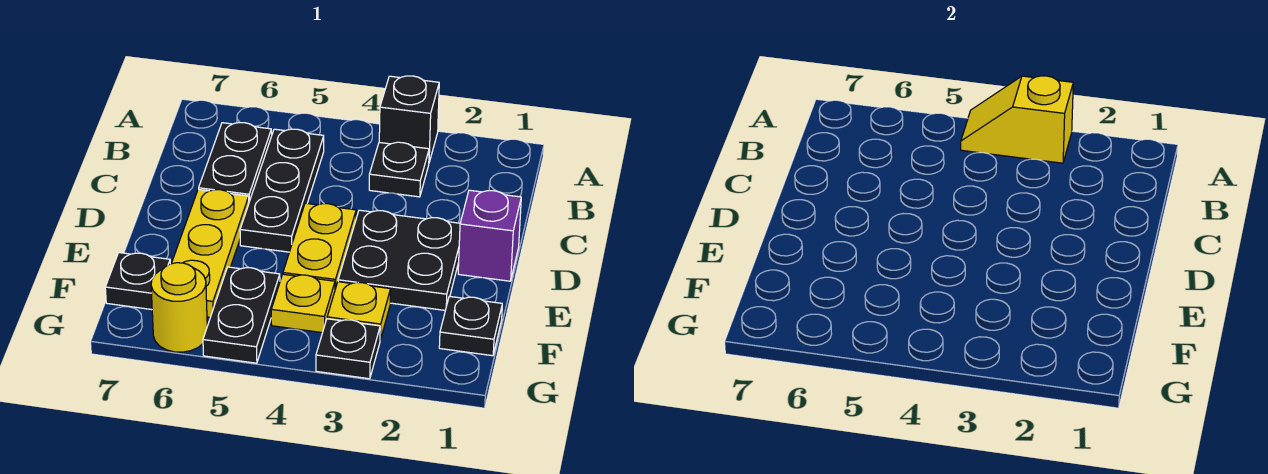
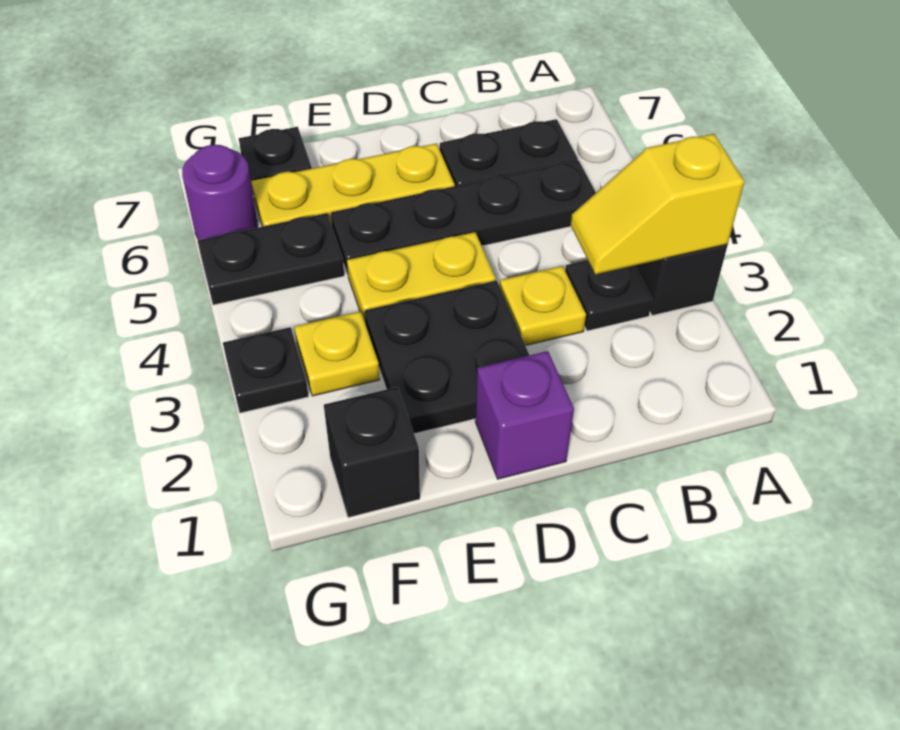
yellow 1x2 slope [961,76,1073,163] -> yellow 1x2 slope turned to [571,134,745,274]
black 1x3 plate [240,129,324,252] -> black 1x4 plate [331,161,596,275]
black 1x1 plate [439,296,502,356] -> black 1x1 brick [324,387,420,518]
yellow 1x1 plate [271,274,335,333] -> yellow 1x1 plate moved to [500,266,586,346]
yellow 1x1 round brick [151,263,207,352] -> purple 1x1 round brick [182,145,258,240]

